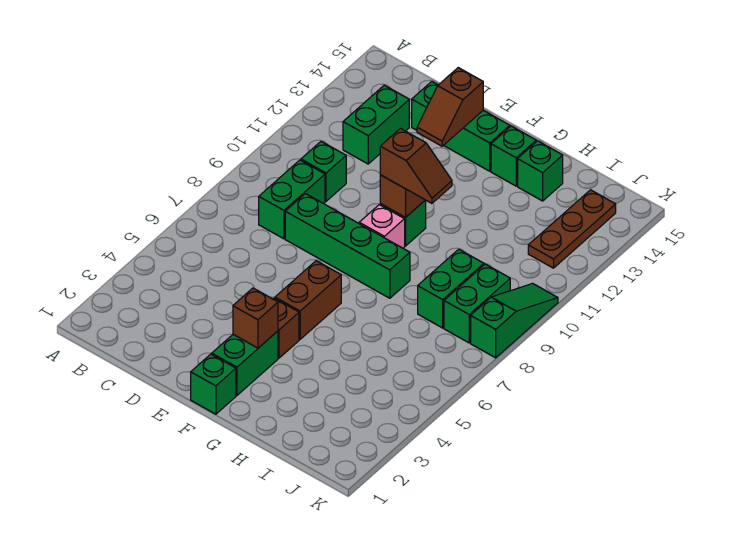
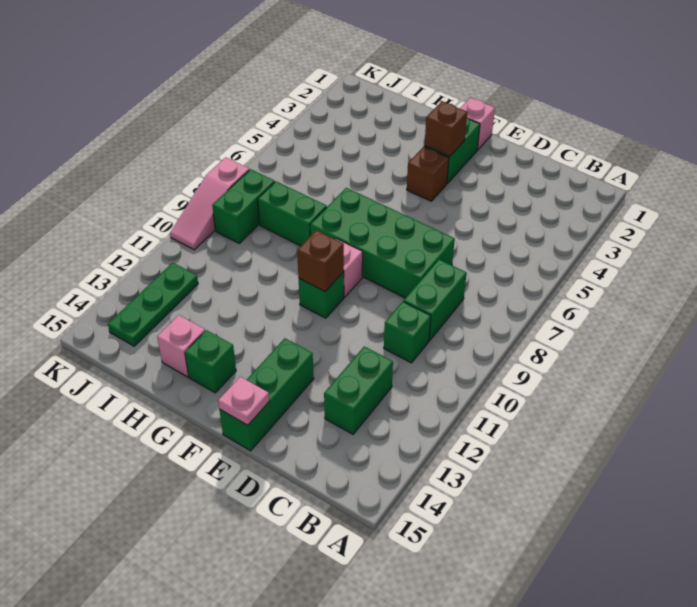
green 1x4 brick [285,194,410,298] -> green 2x4 brick [310,188,455,298]
green 1x3 brick [412,82,510,171] -> green 1x3 brick turned to [219,338,314,451]
brown 1x2 slope [417,68,483,146] -> none
none -> pink 1x1 plate [218,377,269,425]
green 1x1 brick [191,354,236,414] -> pink 1x1 brick [460,98,495,150]
brown 1x2 brick [275,261,341,339] -> none
brown 1x2 slope [380,129,452,203] -> none
green 1x1 brick [518,141,563,201] -> pink 1x1 brick [157,315,205,377]
green 1x2 brick [418,249,484,328] -> green 1x2 brick turned to [258,181,327,246]
brown 1x3 plate [528,190,616,268] -> green 1x3 plate [108,263,198,346]
green 1x3 slope [471,283,558,358] -> pink 1x3 slope [170,157,249,250]

